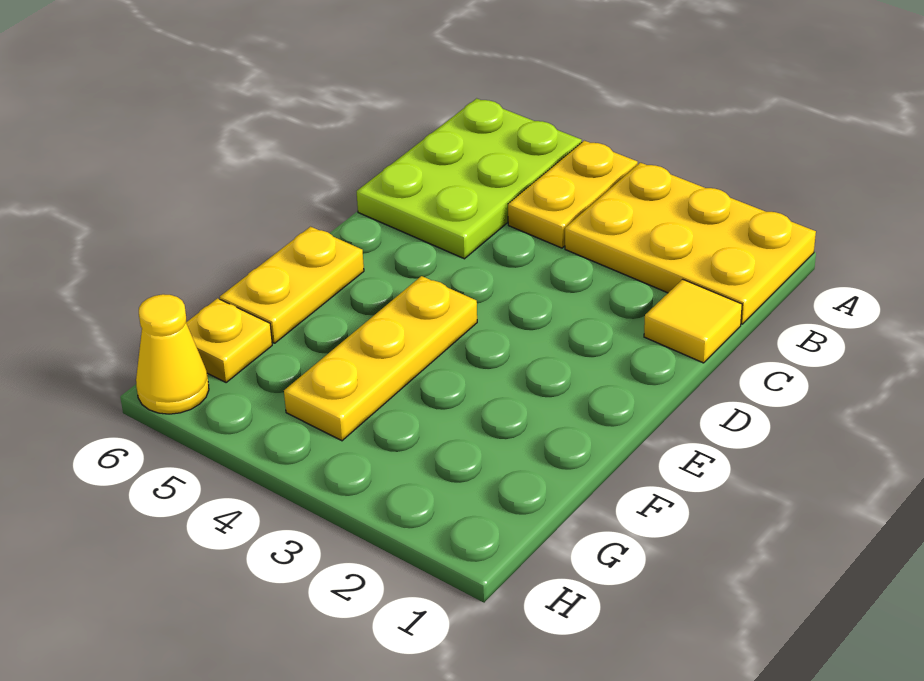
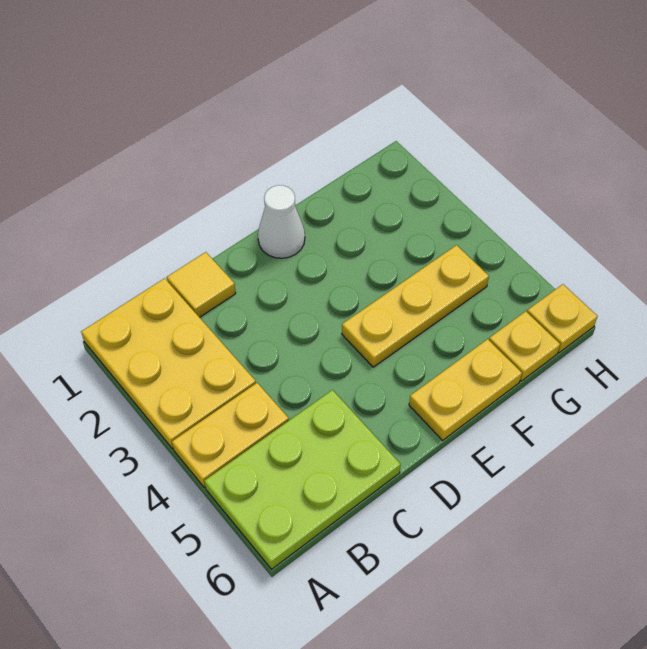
none -> white 1x1 cone [258,185,305,258]
yellow 1x1 cone [136,294,209,414] -> yellow 1x1 plate [527,284,597,353]

